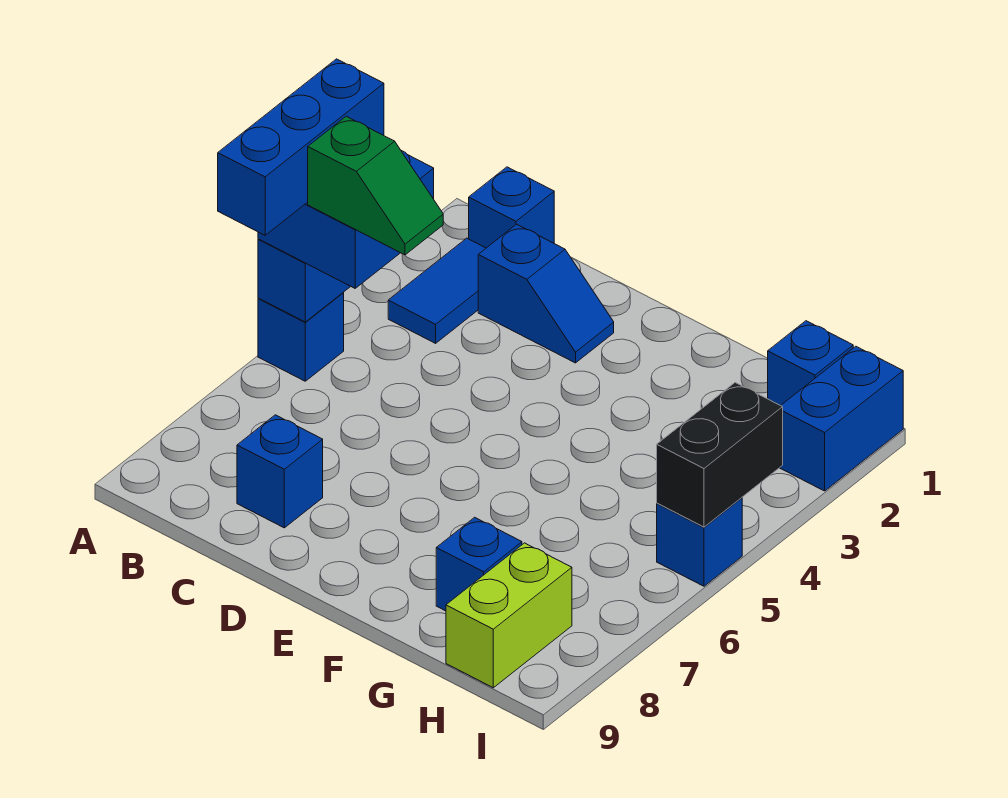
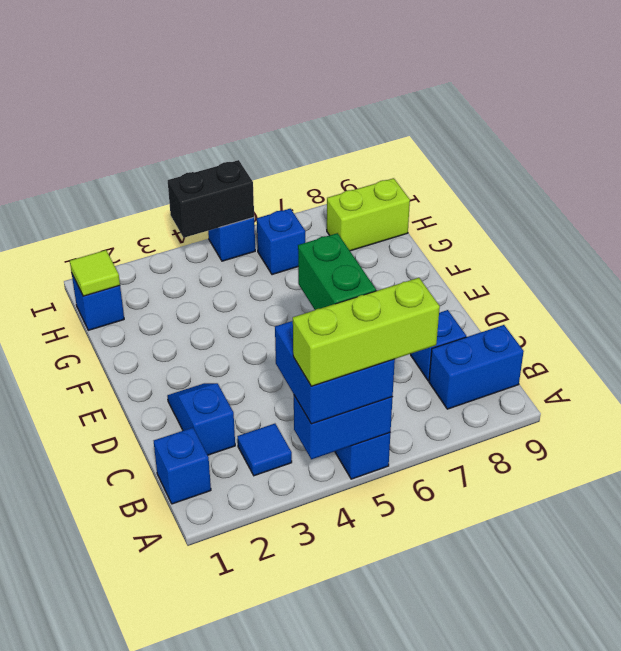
blue 1x3 brick [218,59,384,235] -> lime 1x3 brick [293,278,440,386]
blue 1x2 tile [388,238,486,343] -> blue 1x1 tile [238,424,292,476]
green 1x2 slope [308,116,443,255] -> green 1x2 brick [298,233,376,310]
blue 1x1 brick [436,517,522,611] -> blue 1x1 brick moved to [257,209,305,275]
none -> lime 1x1 tile [70,250,120,296]
blue 1x2 brick [780,346,903,491] -> blue 1x2 brick moved to [429,325,524,409]

